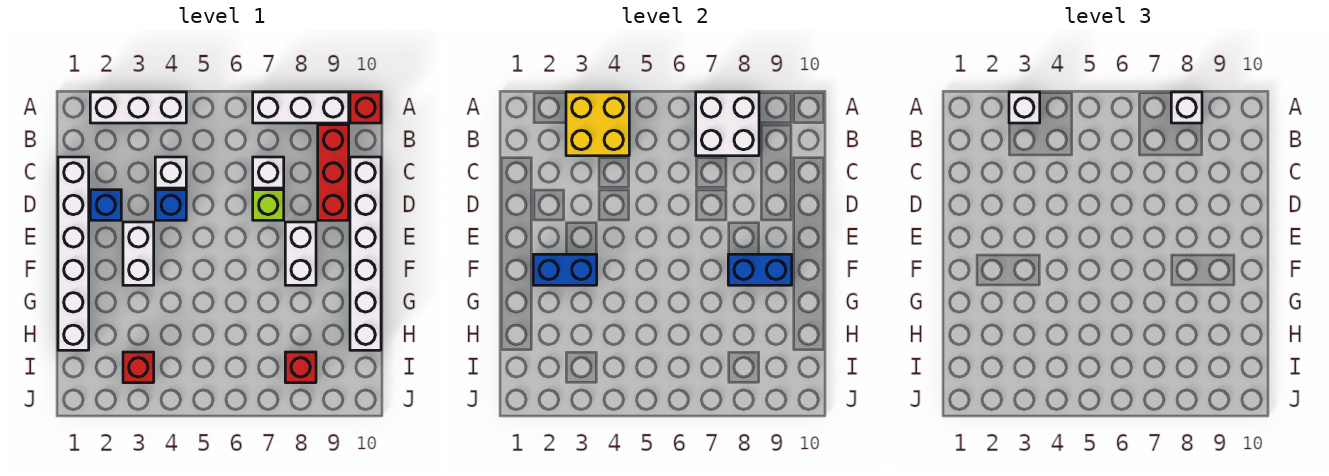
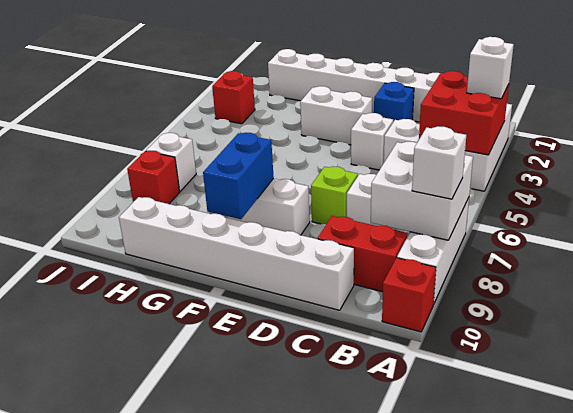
yellow 2x2 brick [566,92,629,156] -> red 2x2 brick [419,71,509,155]
red 1x3 brick [318,125,349,220] -> red 1x2 brick [318,216,407,292]
blue 1x1 brick [155,190,186,220] -> white 1x1 brick [351,113,393,170]
blue 1x2 brick [533,254,597,285] -> none
none -> white 1x1 brick [146,133,196,191]

